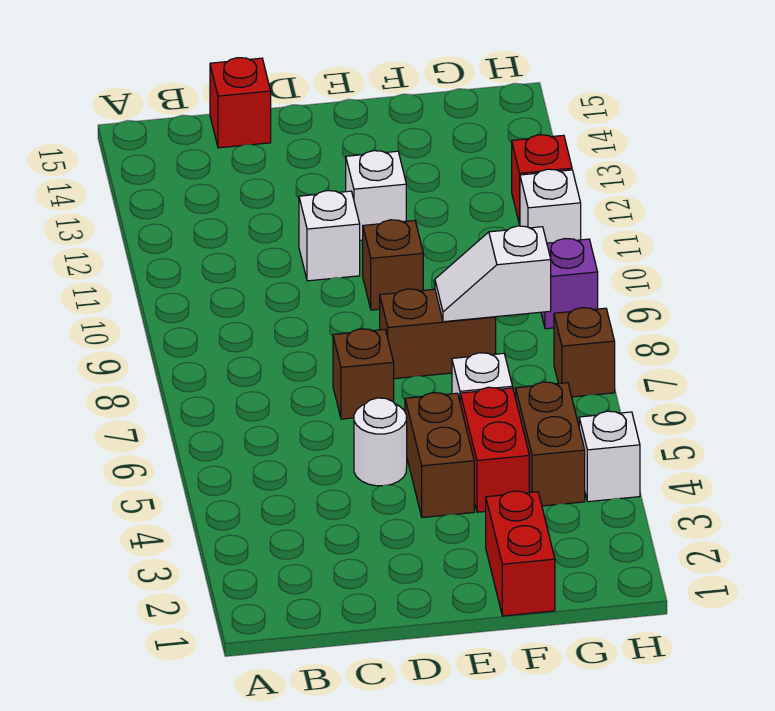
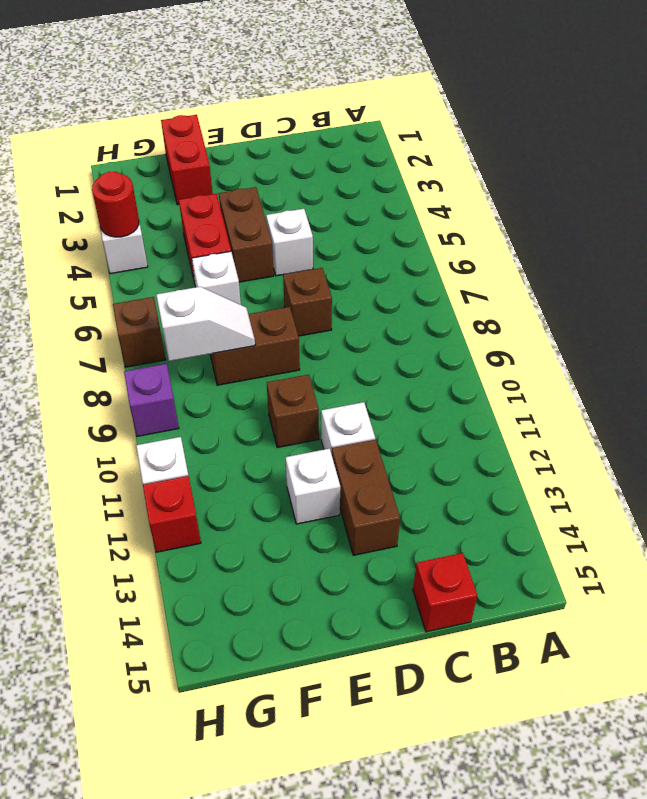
white 1x1 round brick [354,398,407,486] -> white 1x1 brick [266,209,313,276]
brown 1x2 brick [516,382,585,506] -> brown 1x2 brick moved to [332,440,400,555]
none -> red 1x1 round brick [92,172,139,237]

